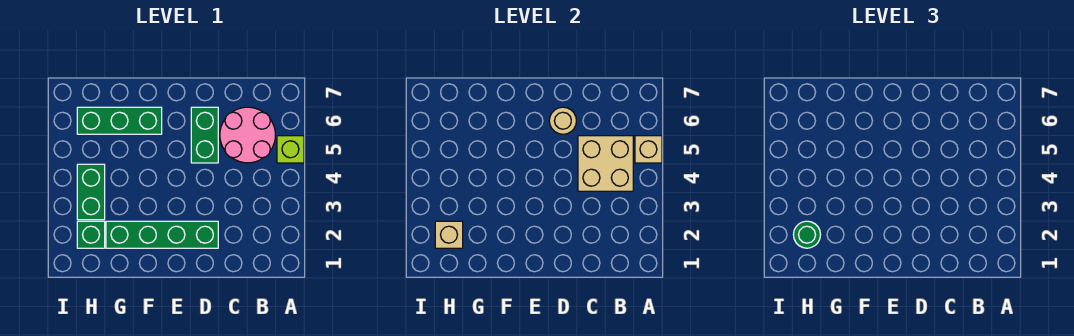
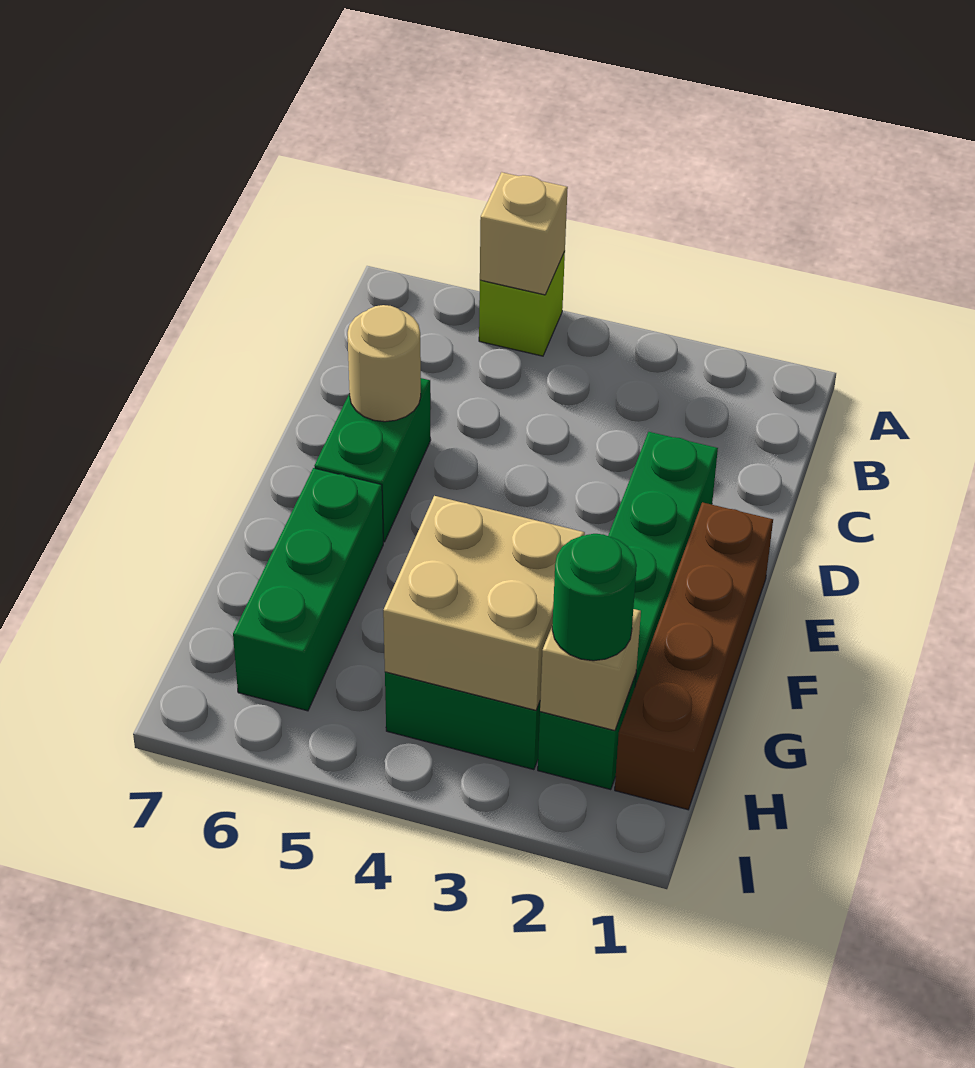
tan 2x2 brick [578,136,633,191] -> tan 2x2 brick moved to [383,496,585,710]
pink 2x2 round brick [220,107,275,163] -> none
green 1x2 brick [191,107,218,163] -> green 1x2 brick turned to [314,378,431,542]
none -> brown 1x4 brick [615,502,773,810]

